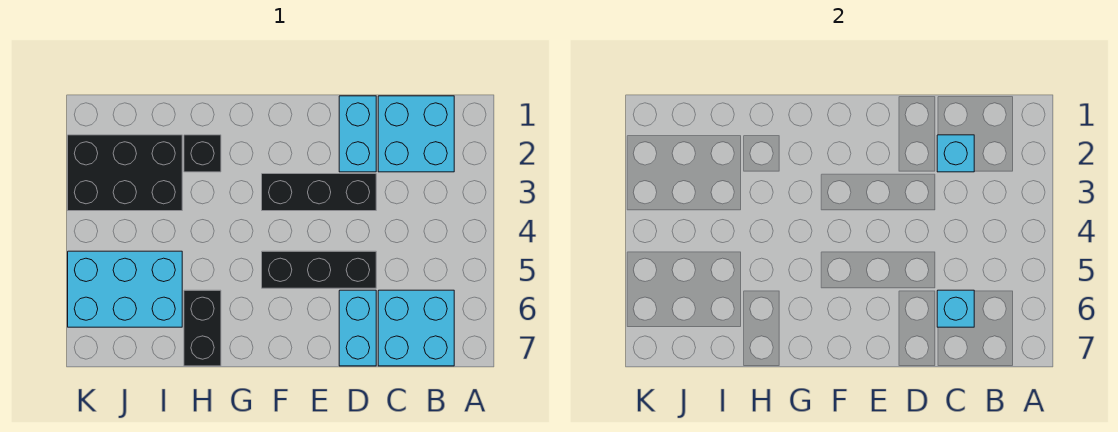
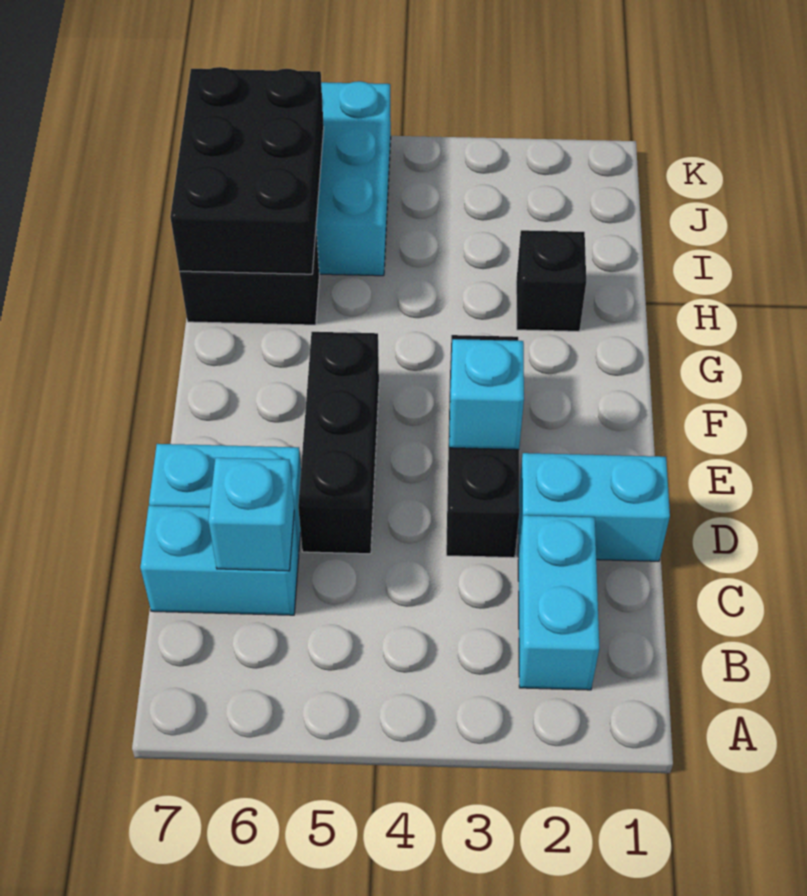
cyan 2x2 brick [378,96,454,172] -> cyan 1x2 brick [518,515,599,690]
cyan 2x2 brick [378,290,454,366] -> cyan 1x2 brick [140,506,299,615]
cyan 1x1 brick [937,135,974,172] -> cyan 1x1 brick moved to [449,339,524,450]
black 2x3 brick [68,135,182,211] -> black 2x3 brick moved to [170,67,324,274]

